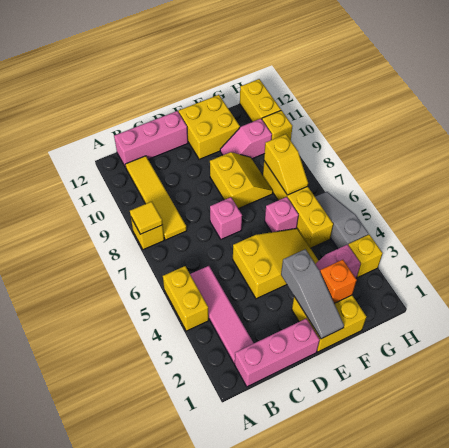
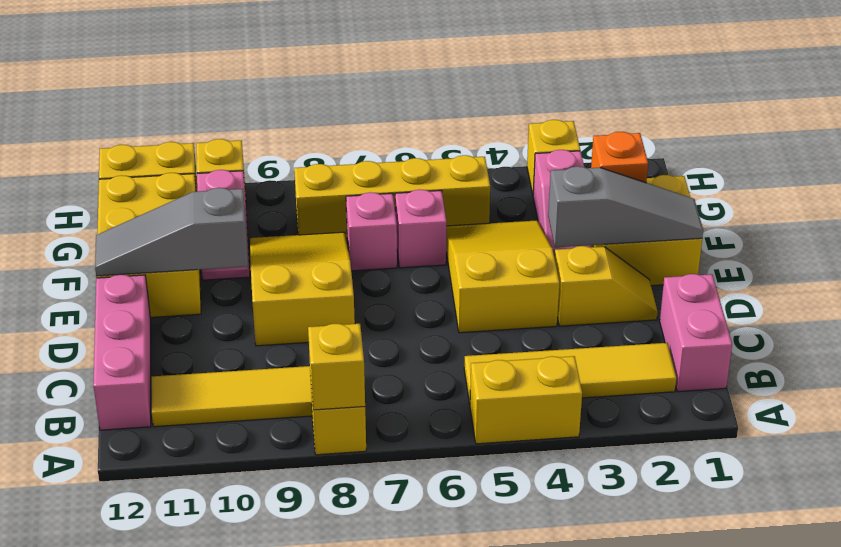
yellow 1x1 tile [130,202,163,234] -> yellow 1x1 brick [308,324,365,410]
pink 1x3 brick [235,319,320,387] -> pink 1x2 brick [660,274,732,392]
pink 1x4 tile [190,266,254,364] -> yellow 1x4 tile [464,343,676,404]
pink 1x1 brick [210,197,242,239] -> pink 1x1 brick moved to [346,192,397,271]
yellow 2x2 slope [210,152,273,209] -> yellow 2x3 slope [250,232,355,346]
yellow 2x2 brick [179,95,240,159] -> yellow 2x3 brick [96,173,201,317]
yellow 1x2 slope [264,134,308,195] -> yellow 1x2 slope moved to [555,246,658,326]
grey 1x3 slope [315,192,369,249] -> grey 1x3 slope moved to [95,188,248,276]

